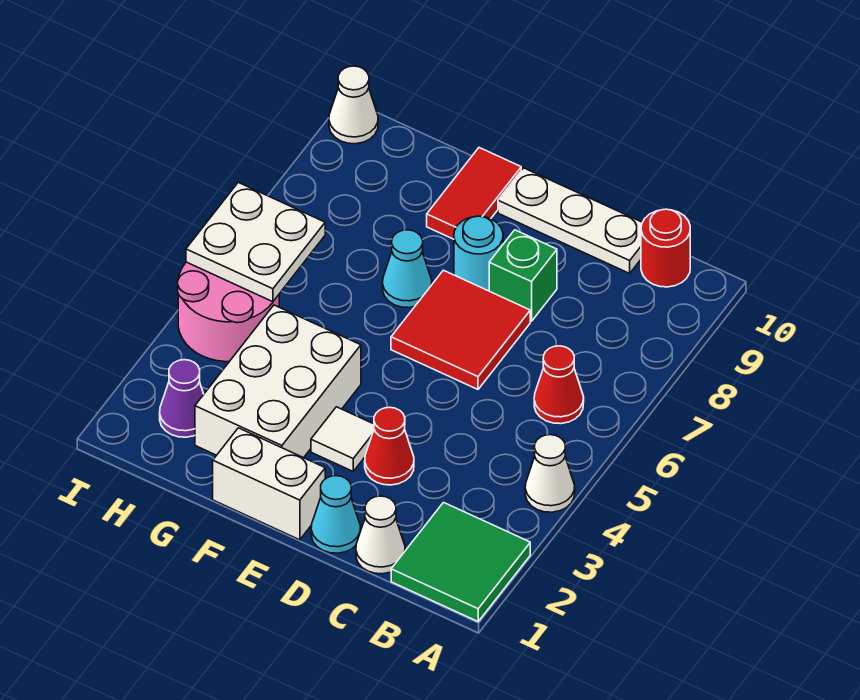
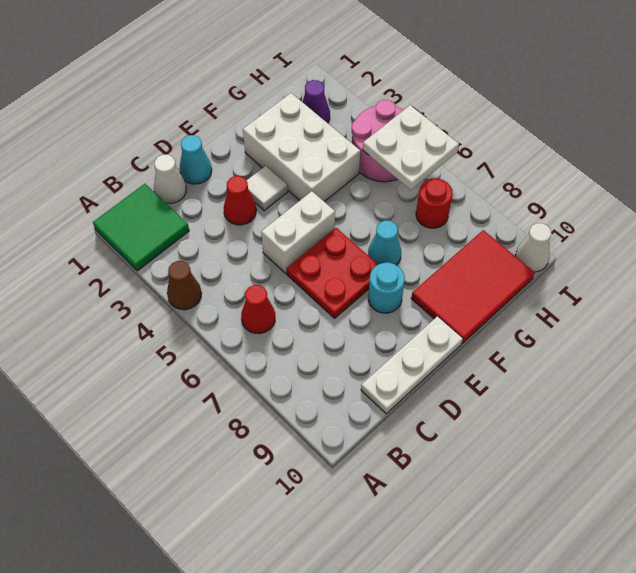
white 1x1 cone [525,435,575,512] -> brown 1x1 cone [167,261,201,310]
red 1x1 round brick [641,209,690,287] -> red 1x1 round brick moved to [416,178,453,228]
red 2x2 tile [391,270,530,389] -> red 2x2 plate [287,228,378,318]
green 1x1 brick [489,230,557,321] -> none
white 1x2 brick [213,428,325,540] -> white 1x2 brick moved to [261,191,335,273]
red 1x2 tile [427,148,521,239] -> red 2x3 tile [411,230,535,344]

